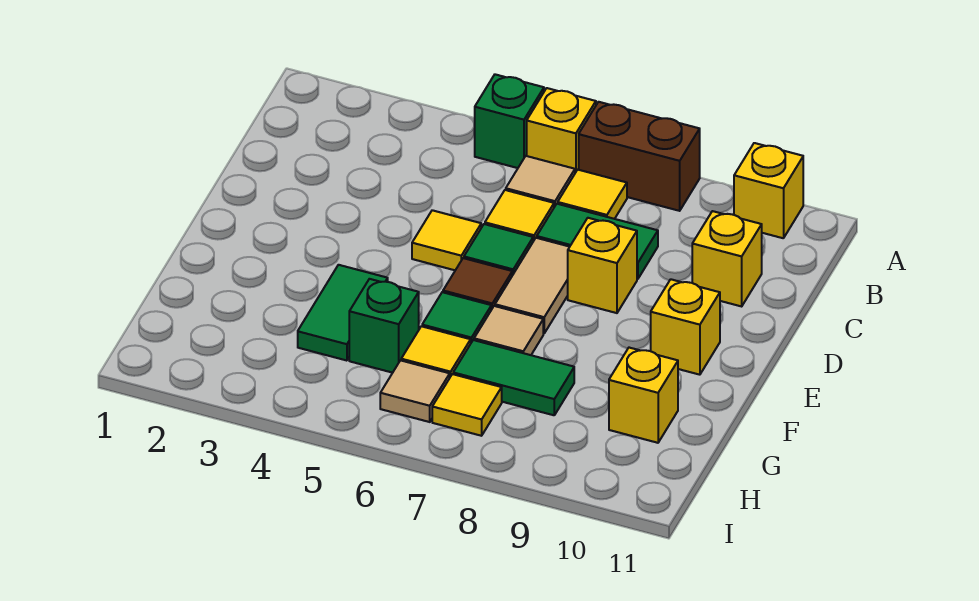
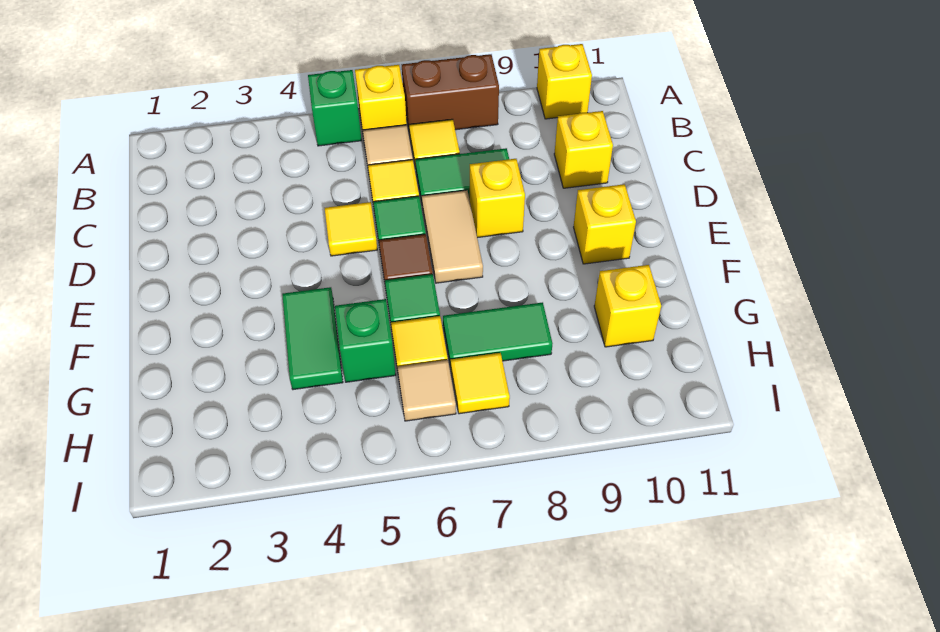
tan 1x1 tile [474,306,543,355] -> none

